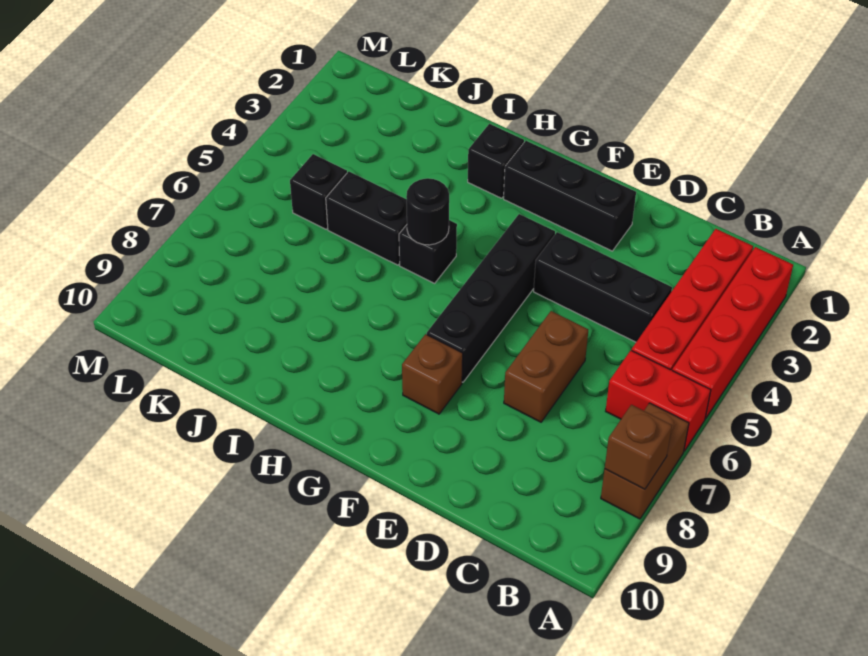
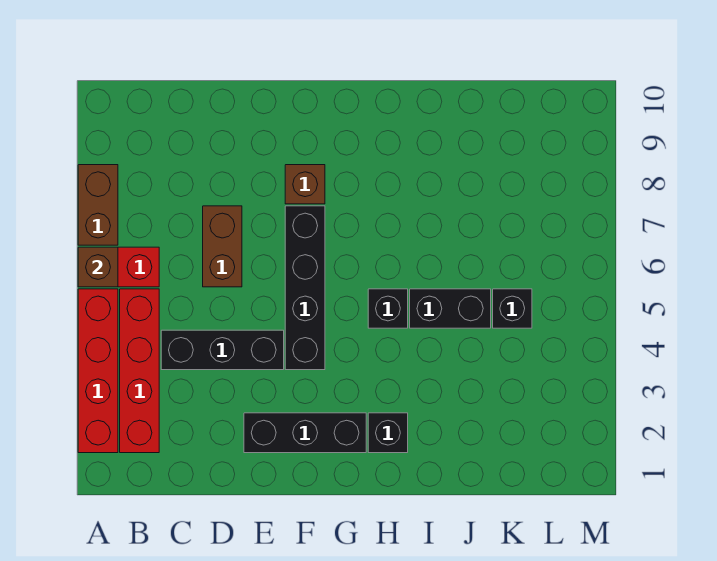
brown 1x1 brick [605,405,672,489] -> brown 1x1 brick moved to [78,247,118,287]
black 1x1 round brick [406,178,449,245] -> none

